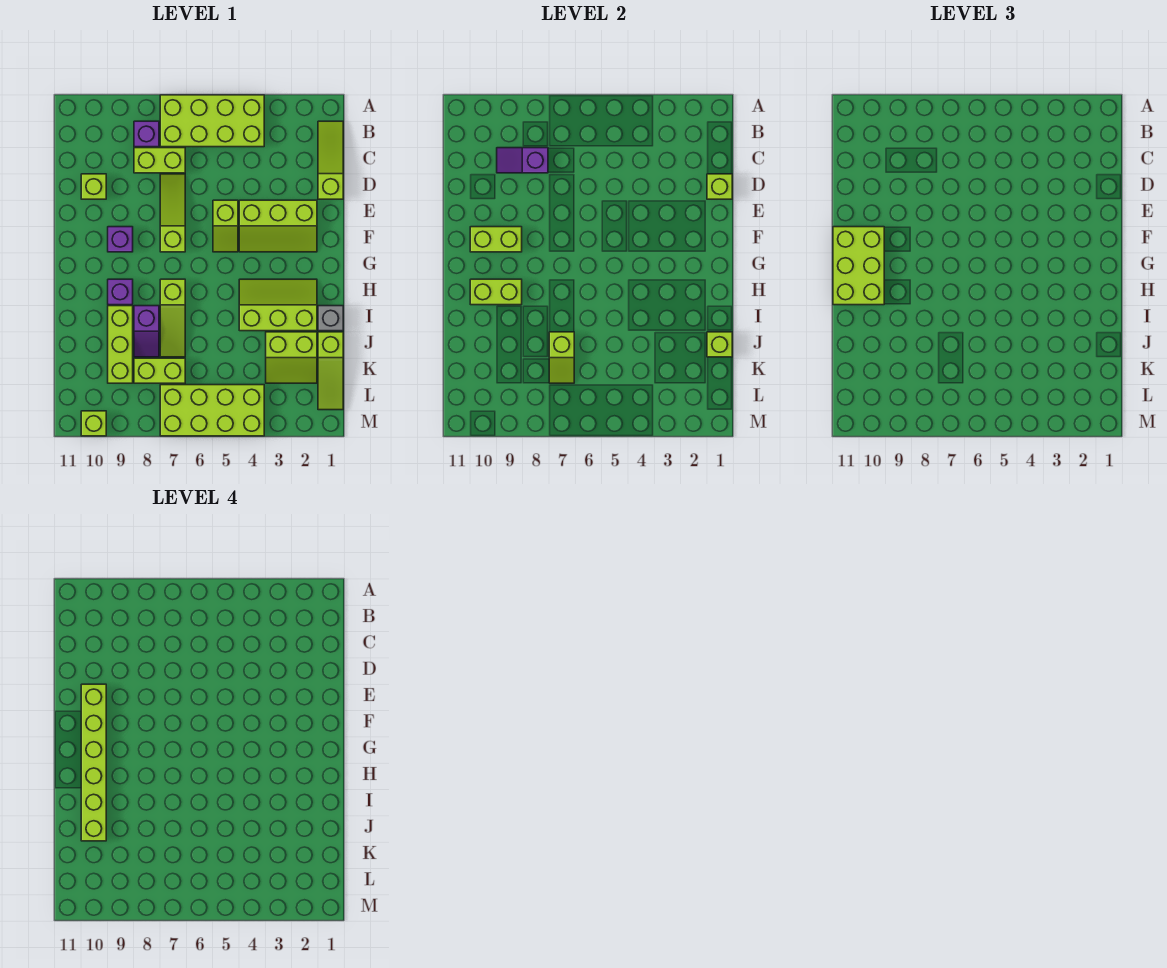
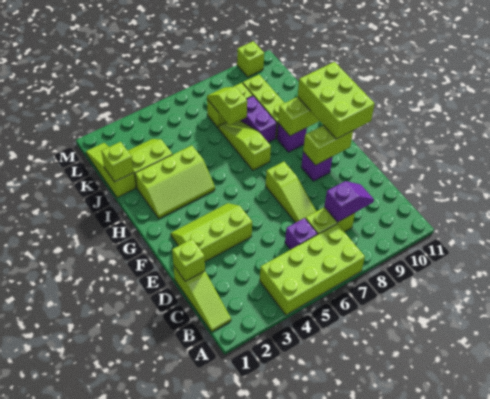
purple 1x1 brick [134,121,159,147] -> purple 1x1 brick moved to [285,218,317,250]
lime 1x1 brick [81,174,106,199] -> none
lime 1x2 slope [213,200,238,252] -> none
lime 1x6 brick [81,684,106,841] -> none
grey 1x1 brick [318,306,343,331] -> none
purple 1x2 slope [134,306,159,357] -> purple 1x2 brick [240,96,277,142]
lime 2x4 brick [160,385,264,436] -> none

